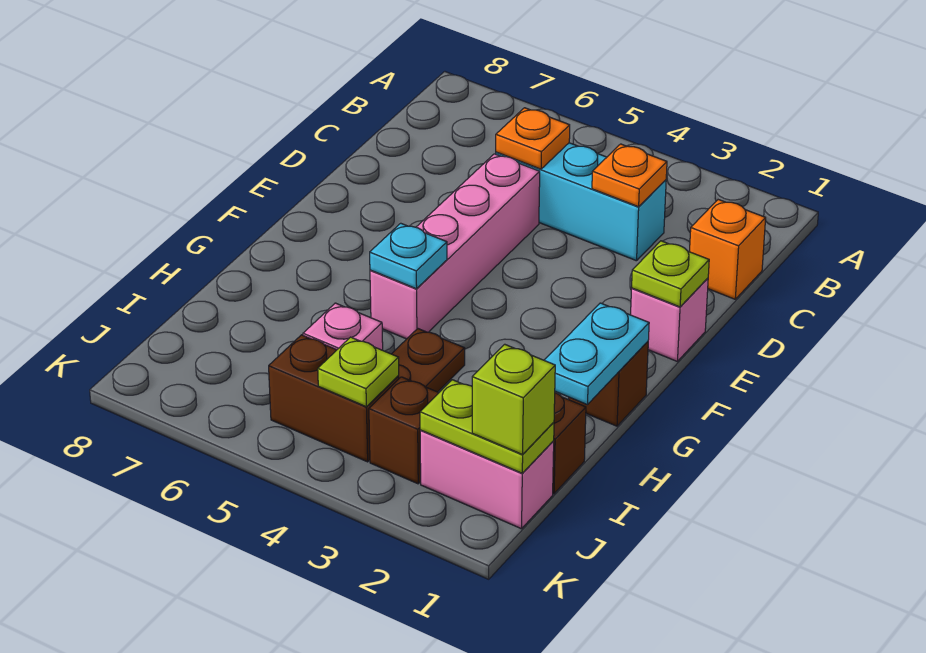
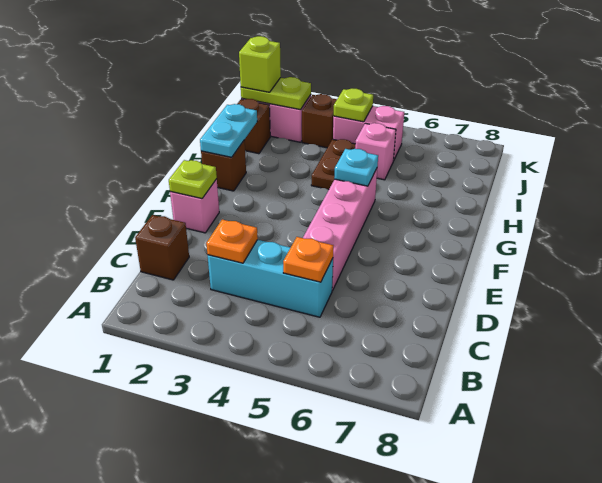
orange 1x1 brick [690,200,766,299] -> brown 1x1 brick [135,215,189,280]
brown 1x2 brick [269,335,399,462] -> pink 1x2 brick [333,106,404,161]

